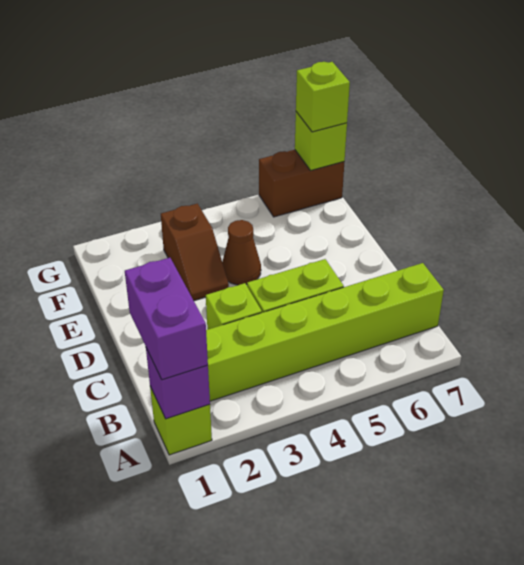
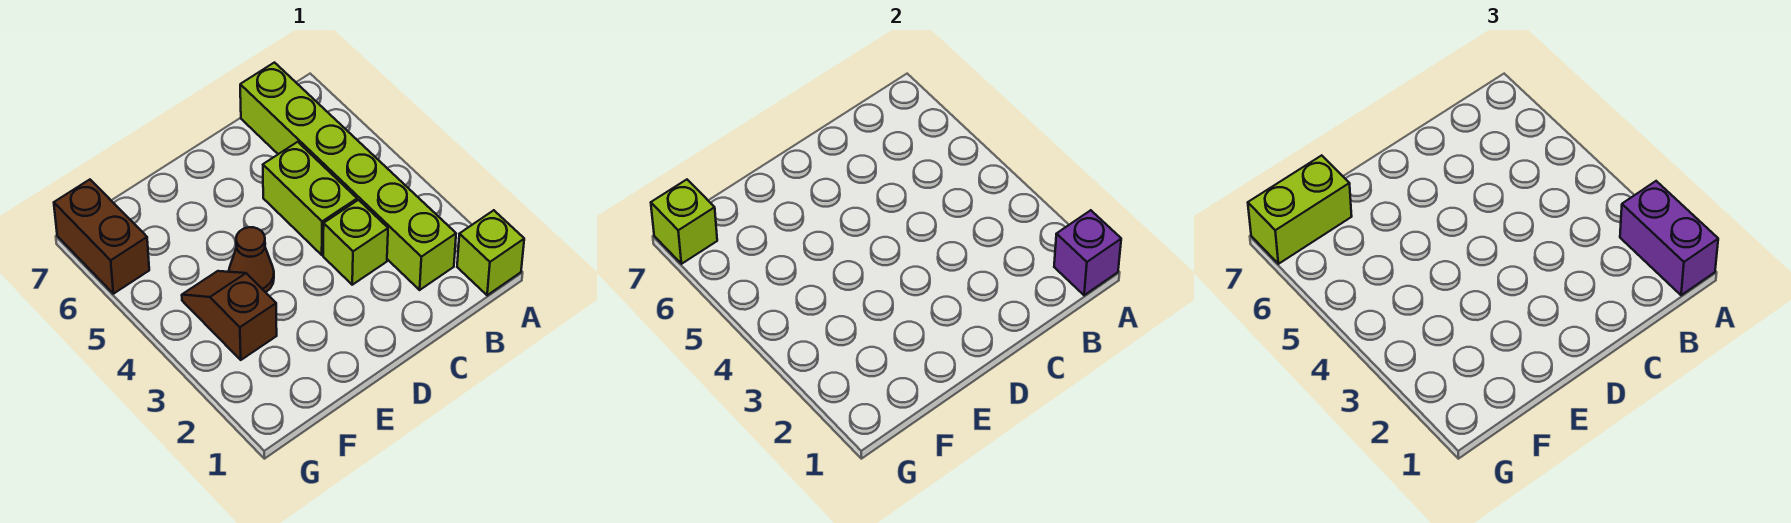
purple 1x2 brick [125,258,208,380] -> purple 1x2 brick turned to [1620,181,1718,295]
brown 1x2 slope [161,203,229,300] -> brown 1x2 slope turned to [182,271,277,360]
lime 1x1 brick [296,62,350,132] -> lime 1x2 brick [1248,155,1352,264]

